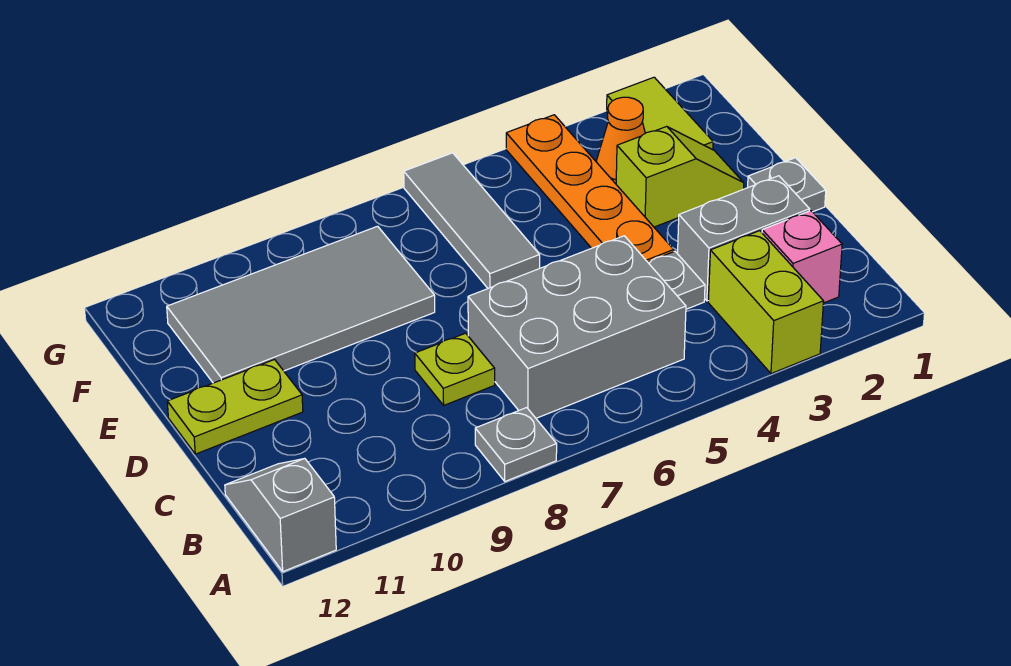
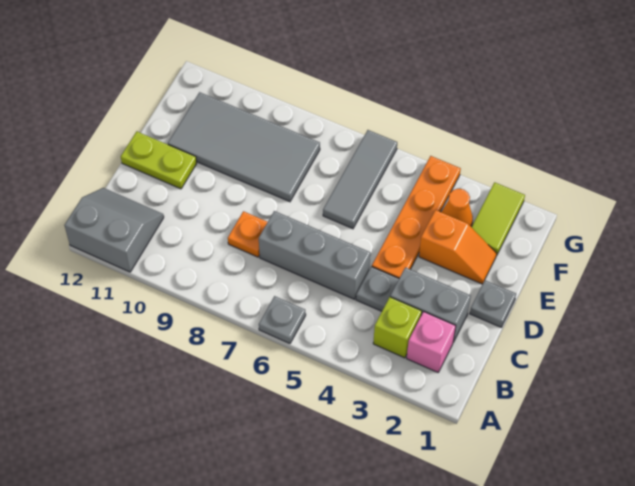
lime 1x2 brick [708,231,823,374] -> lime 1x1 brick [373,297,422,358]
grey 1x1 plate [475,408,557,481] -> grey 1x1 plate moved to [259,296,306,344]
grey 1x2 slope [225,458,336,571] -> grey 2x2 slope [64,188,164,272]
grey 2x3 brick [468,236,686,418] -> grey 1x3 brick [259,211,370,299]
lime 1x1 plate [415,333,495,405] -> orange 1x1 plate [228,211,267,257]
lime 1x2 slope [616,126,744,227] -> orange 1x2 slope [419,210,497,284]

